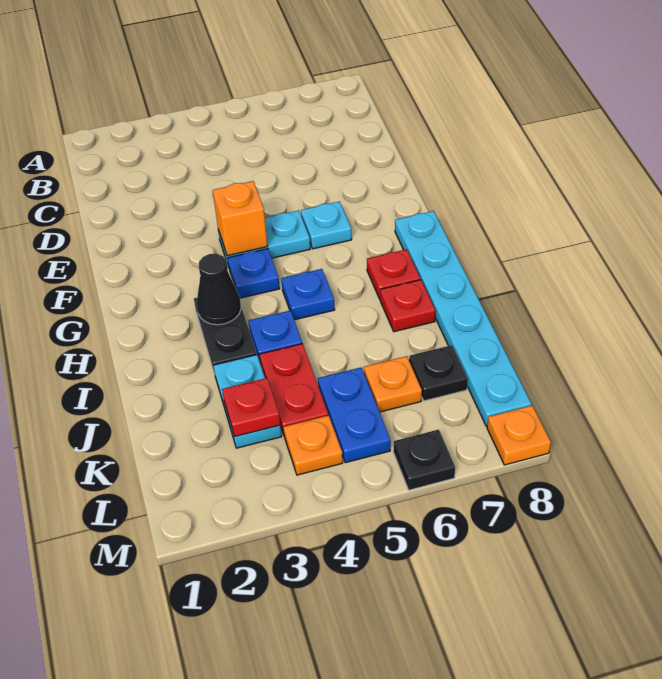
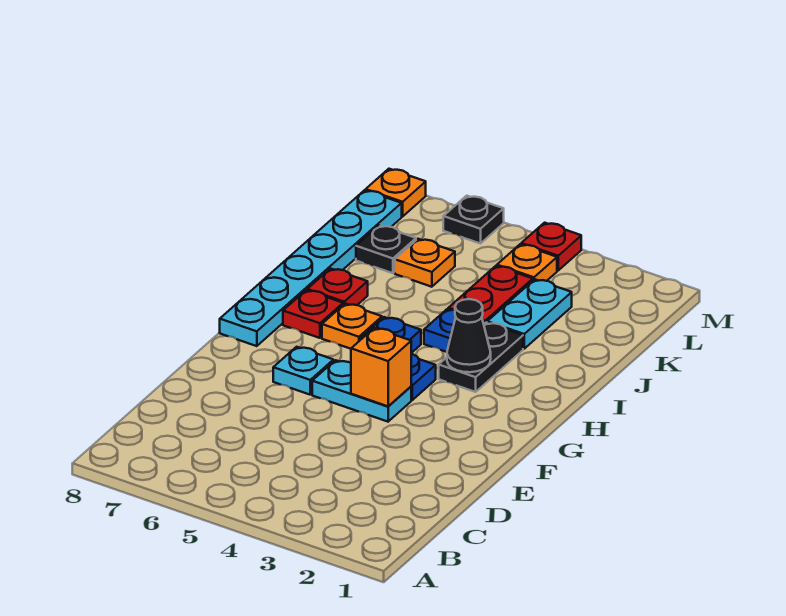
none -> orange 1x1 plate [322,304,382,349]
red 1x1 plate [222,378,280,437] -> red 1x1 plate moved to [521,223,581,270]
blue 1x2 plate [318,367,391,463] -> none

